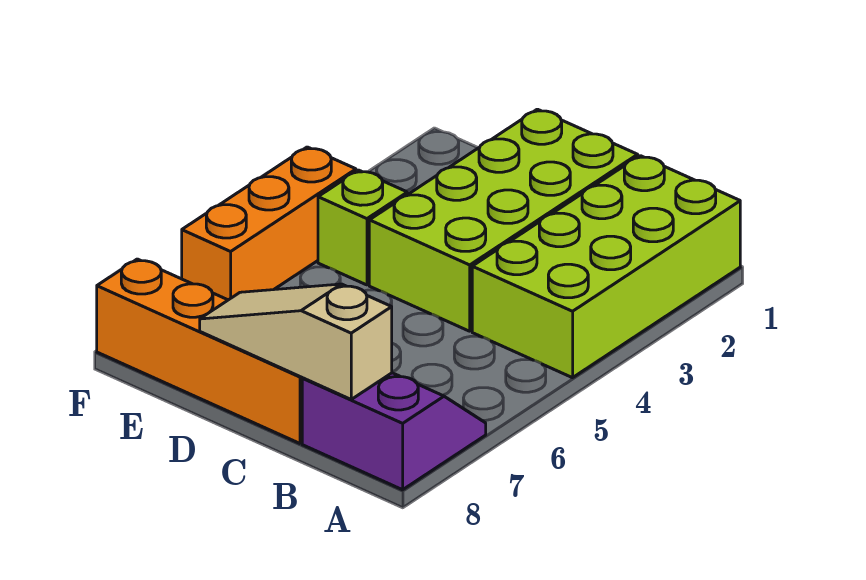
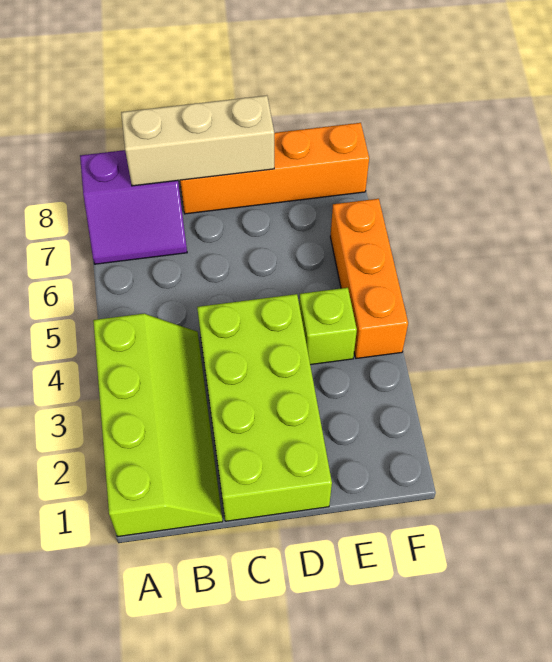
lime 2x4 brick [472,156,740,378] -> lime 2x4 slope [93,314,223,537]
tan 1x3 slope [200,284,392,399] -> tan 1x3 brick [121,95,274,186]

